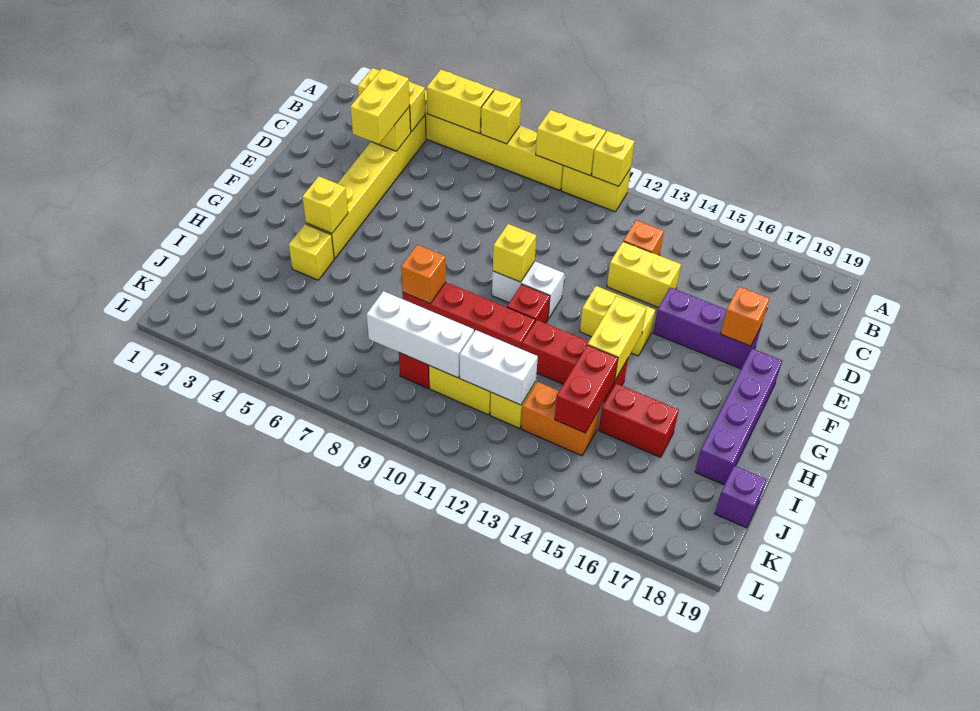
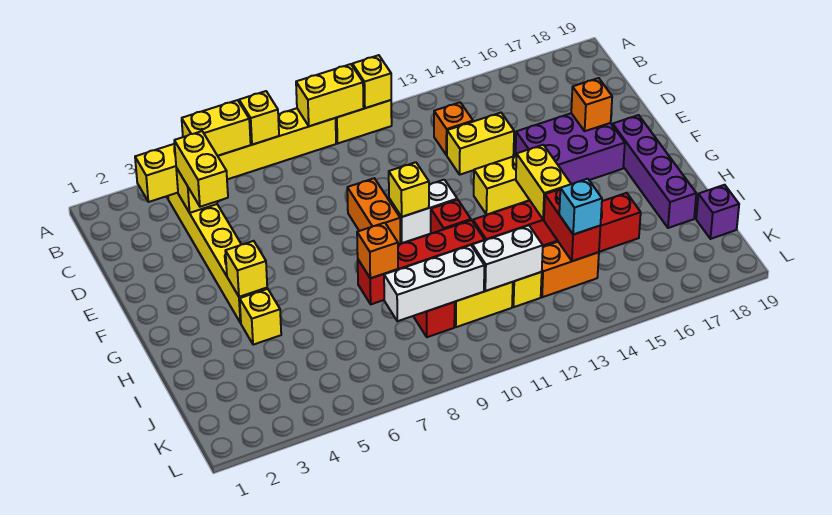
none -> orange 1x2 brick [347,178,400,245]
purple 1x3 brick [653,287,762,369] -> purple 2x3 brick [515,113,625,184]
none -> cyan 1x1 brick [559,179,602,235]

